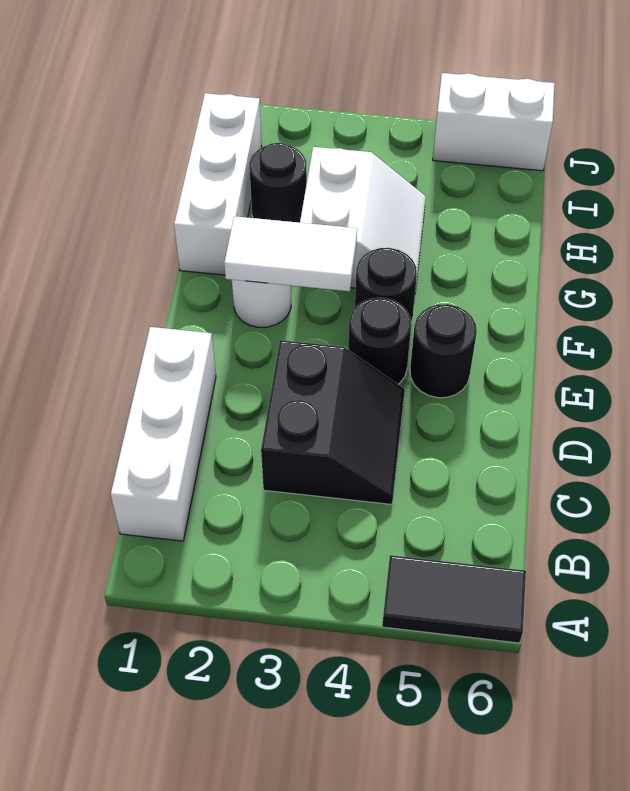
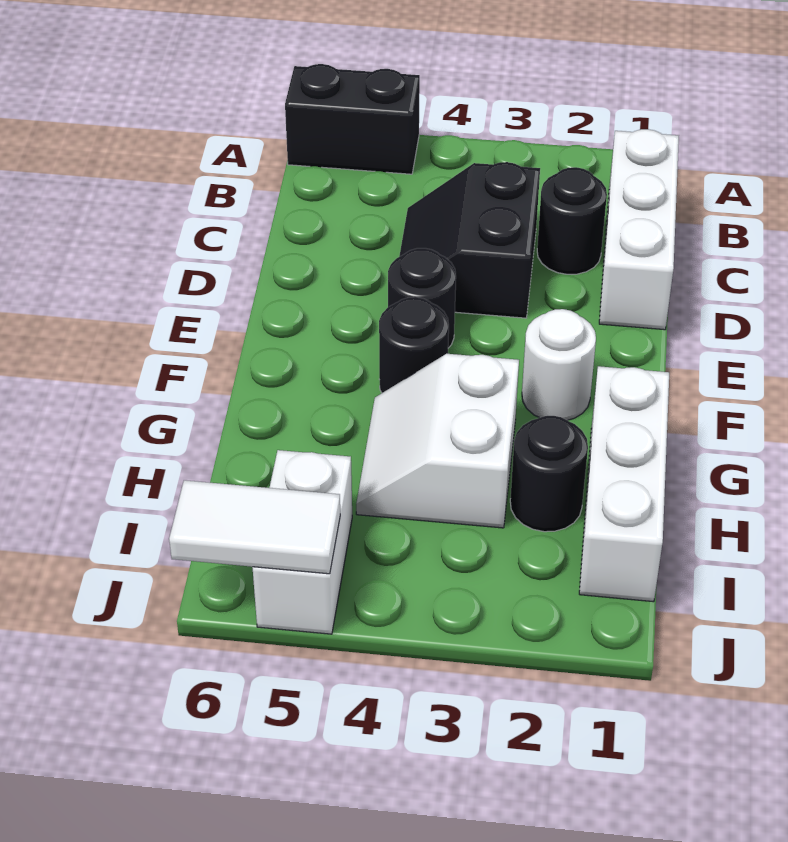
black 1x2 tile [382,555,526,643] -> black 1x2 brick [285,64,420,174]
black 1x1 round brick [410,304,477,398] -> black 1x1 round brick moved to [537,167,607,274]
white 1x2 tile [224,216,357,291] -> white 1x2 tile moved to [169,480,340,574]
white 1x2 brick [433,73,555,171] -> white 1x2 brick turned to [253,450,352,634]

